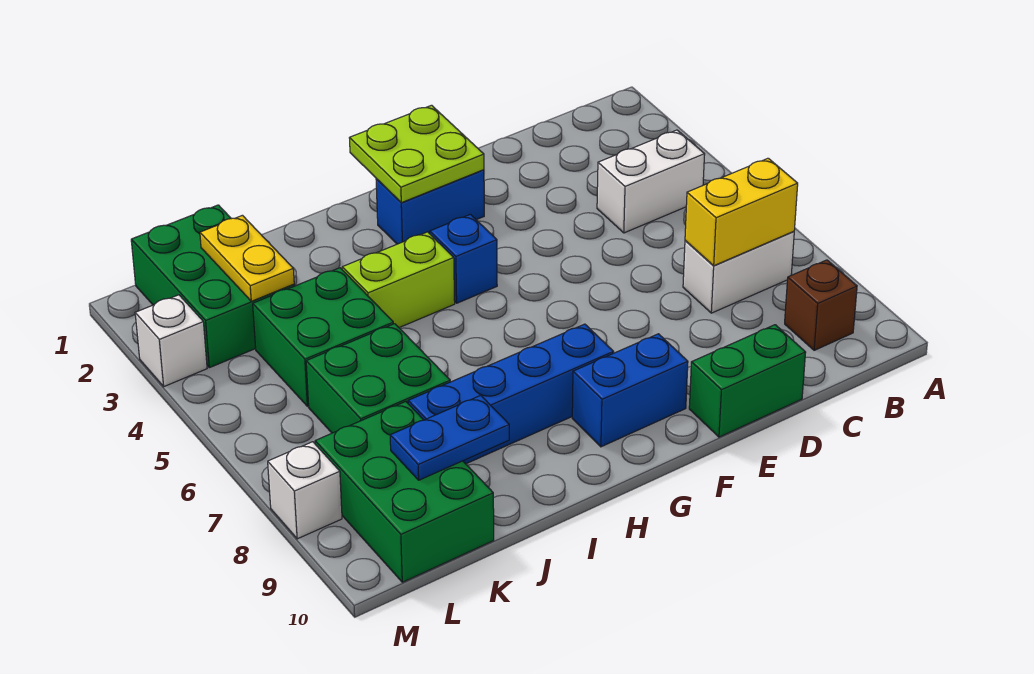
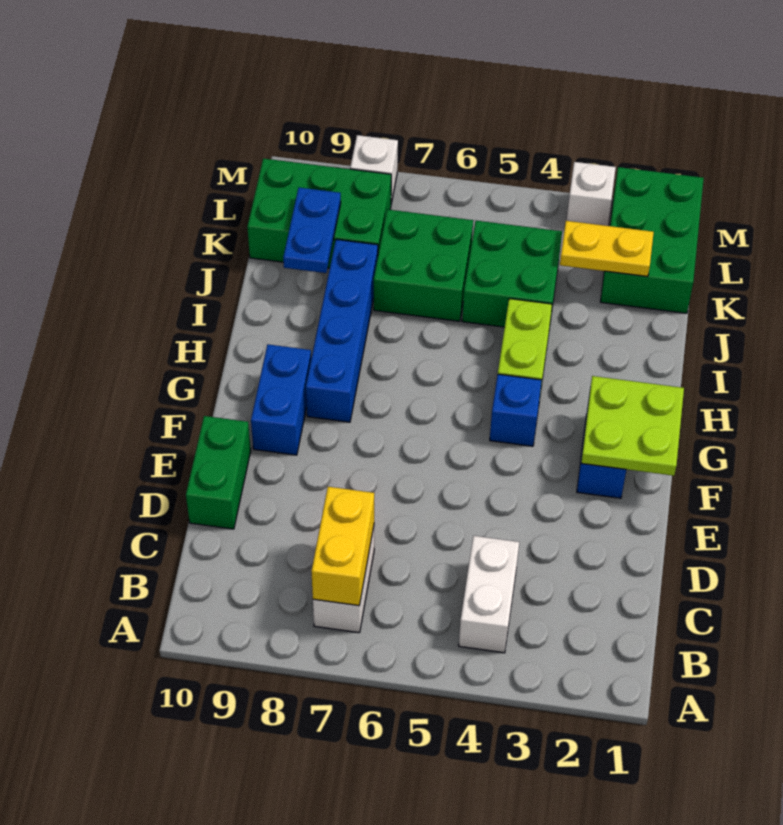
brown 1x1 brick [785,260,857,350] -> none
green 2x3 brick [131,205,294,368] -> green 2x3 brick turned to [600,167,704,313]

